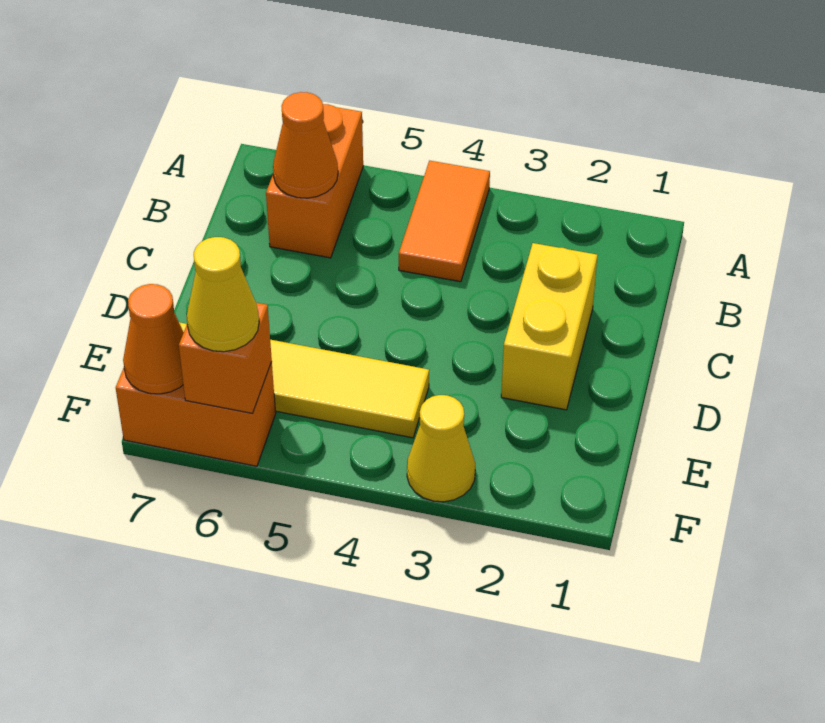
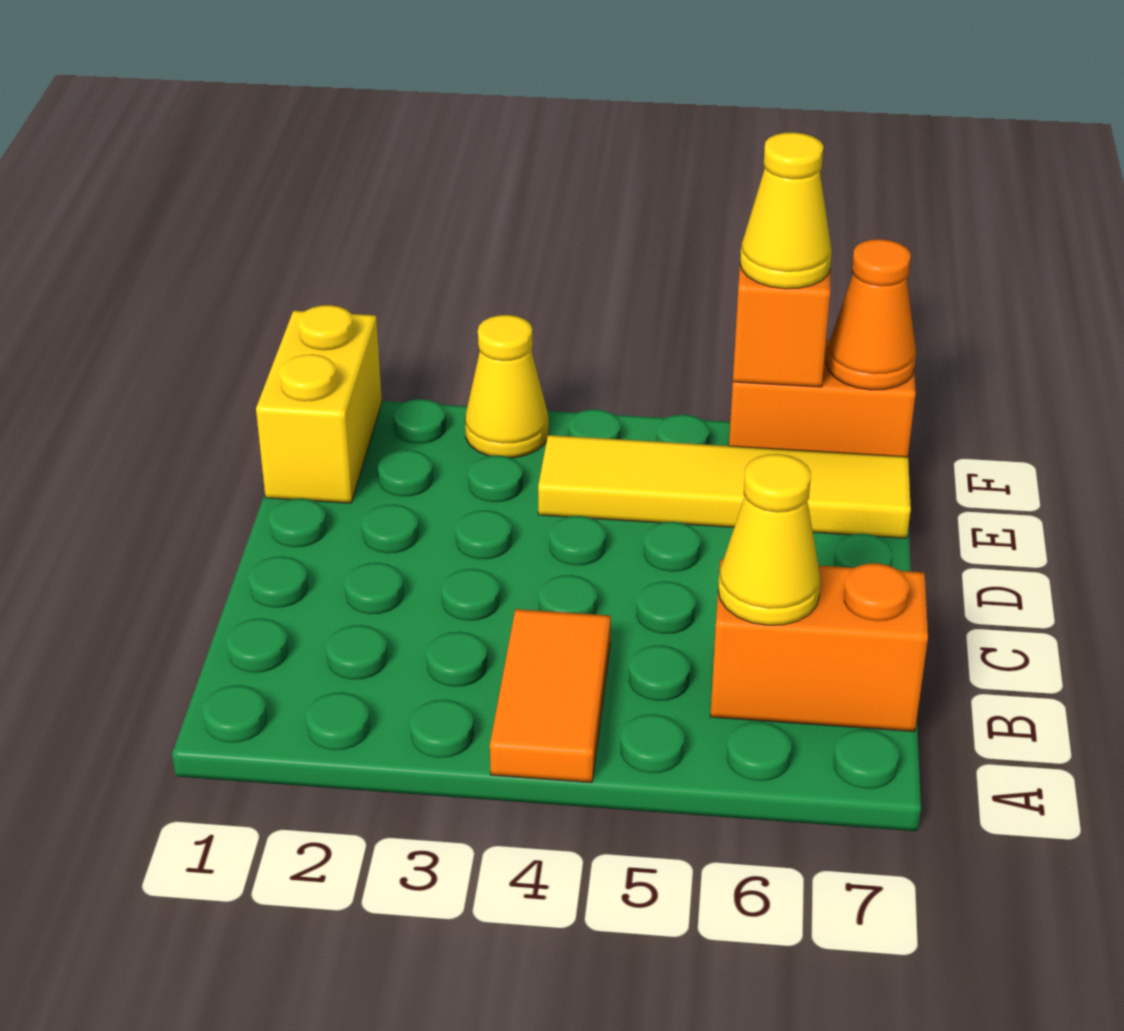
orange 1x2 brick [266,104,363,258] -> orange 1x2 brick turned to [710,559,928,732]
orange 1x1 cone [273,92,338,198] -> yellow 1x1 cone [718,454,821,625]
yellow 1x2 brick [501,243,597,410] -> yellow 1x2 brick moved to [256,305,382,503]

